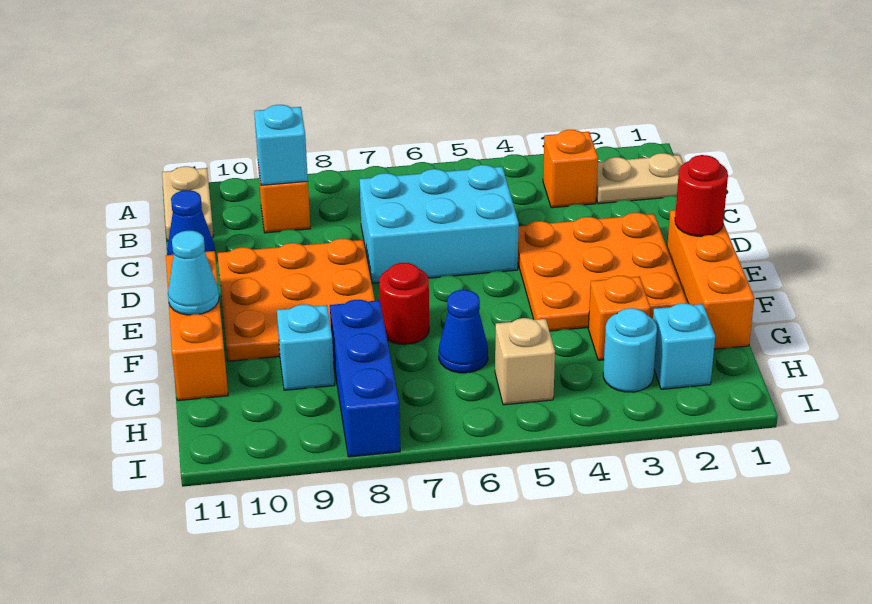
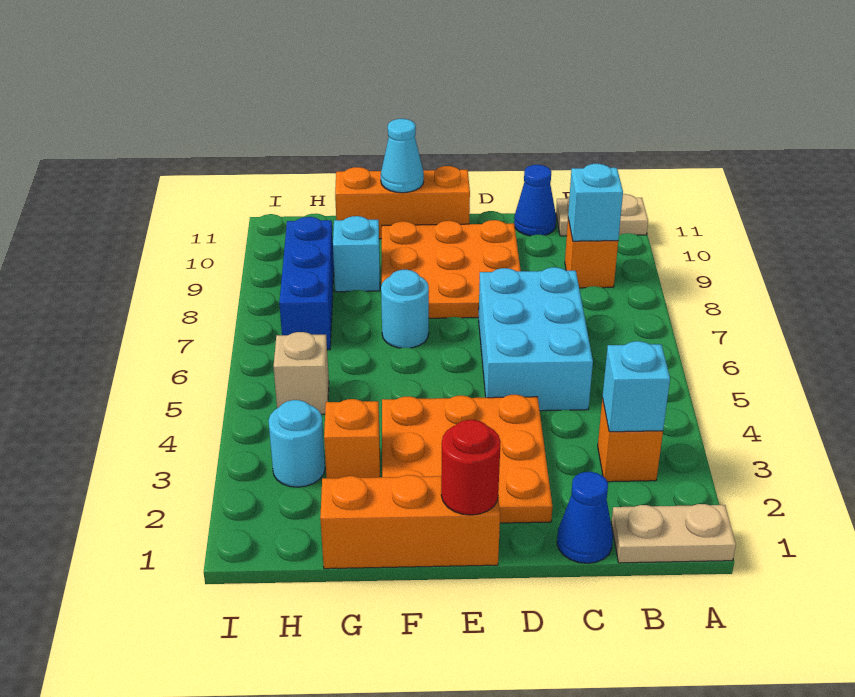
tan 1x2 plate [596,153,683,204] -> tan 1x2 plate turned to [611,504,736,563]
red 1x1 round brick [379,263,429,344] -> cyan 1x1 round brick [381,270,429,348]
blue 1x1 cone [439,290,488,373] -> blue 1x1 cone moved to [557,472,613,563]
blue 1x3 brick [330,300,400,457] -> blue 1x3 brick turned to [279,217,334,350]
cyan 1x1 brick [653,303,715,389] -> cyan 1x1 brick moved to [603,341,670,432]

